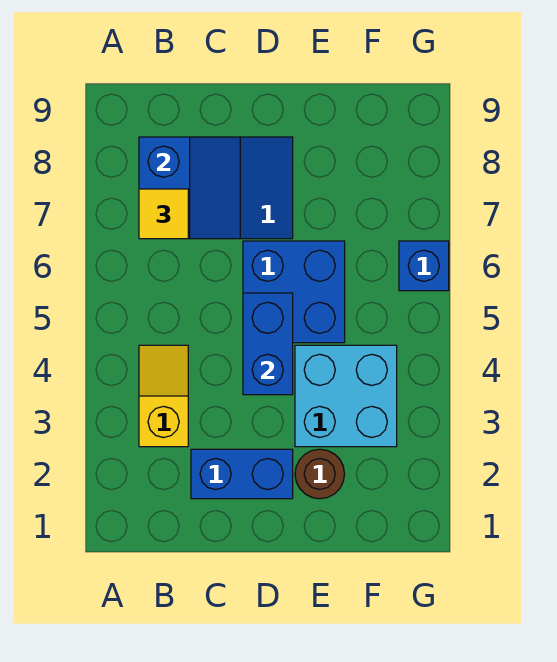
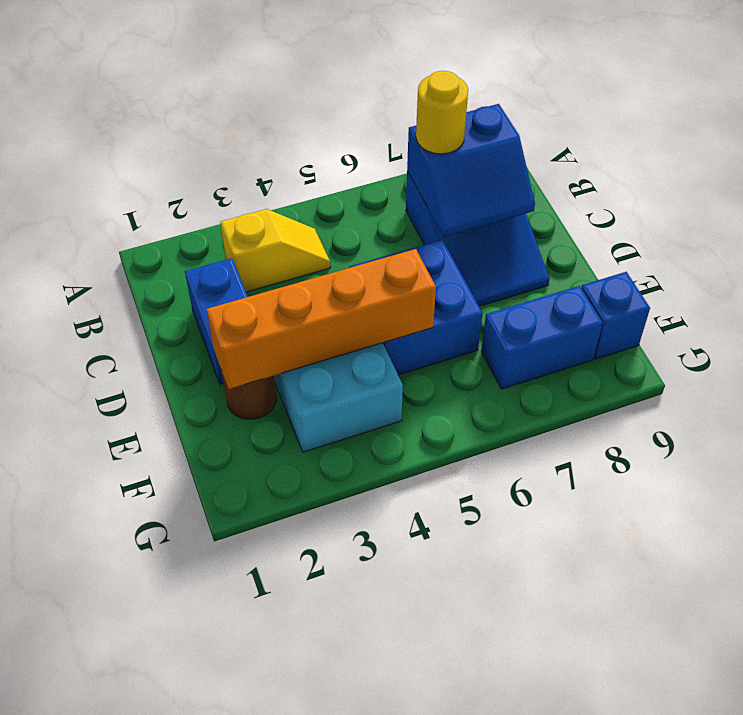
yellow 1x1 tile [139,189,188,239] -> yellow 1x1 round brick [416,71,468,154]
blue 1x2 brick [243,293,293,395] -> blue 1x2 brick moved to [481,286,603,389]
none -> orange 1x4 brick [206,249,436,389]
blue 1x1 brick [399,241,449,291] -> blue 1x1 brick moved to [581,272,650,359]

